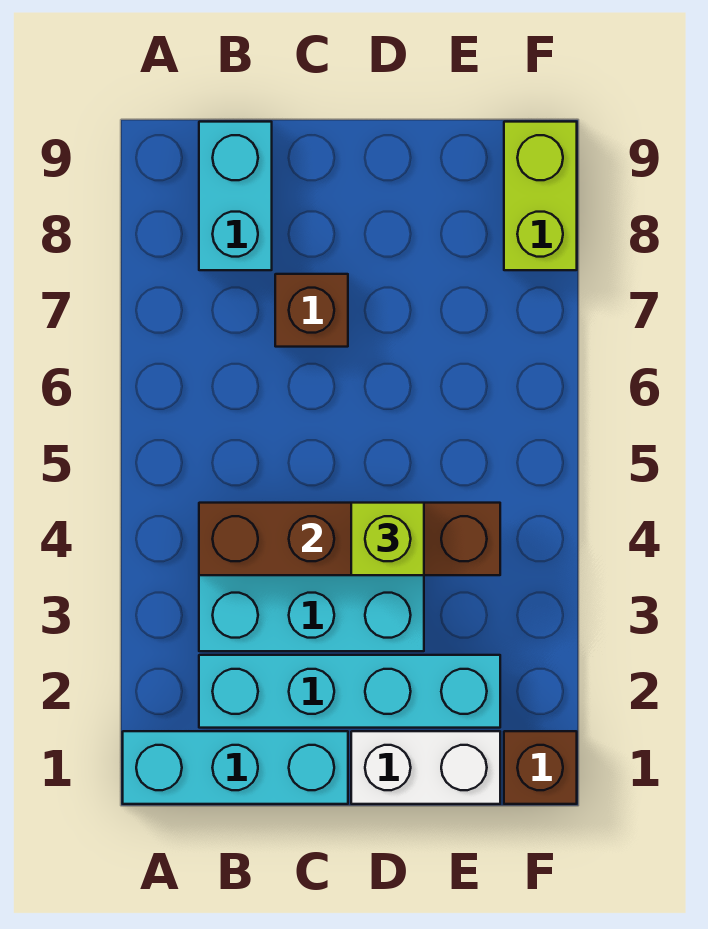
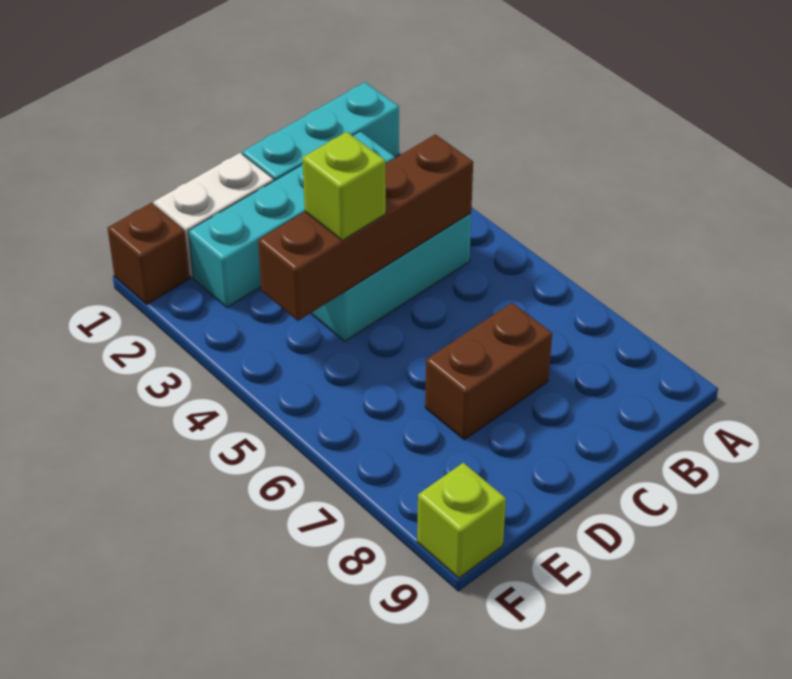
cyan 1x2 brick [199,122,272,270] -> none
brown 1x1 brick [275,274,348,347] -> brown 1x2 brick [425,303,552,440]
lime 1x2 brick [504,122,577,270] -> lime 1x1 brick [417,463,506,578]

